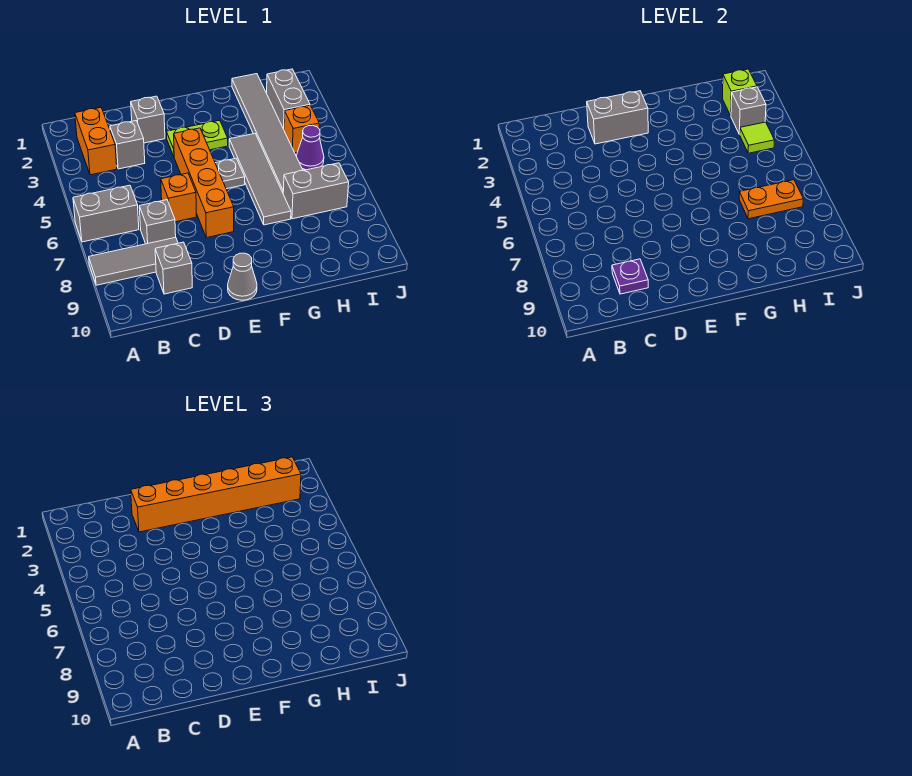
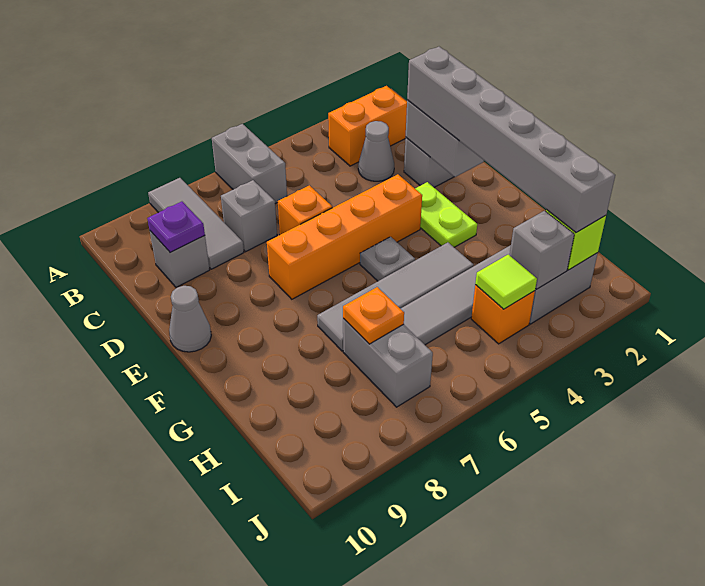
grey 1x1 brick [110,121,145,169] -> grey 1x1 cone [358,121,394,181]
orange 1x6 brick [131,457,301,532] -> grey 1x6 brick [407,47,615,233]
orange 1x2 plate [739,180,803,219] -> orange 1x1 plate [343,287,404,344]
purple 1x1 cone [296,125,324,170] -> none

